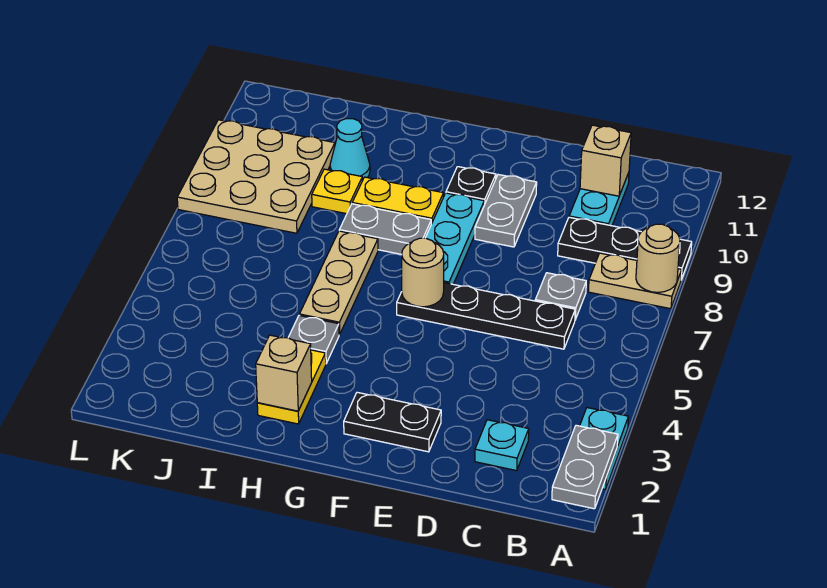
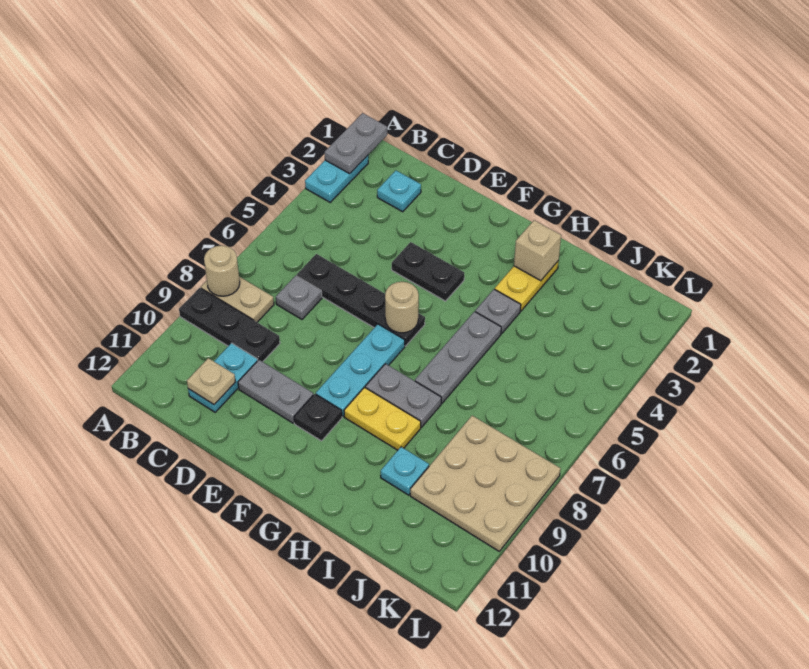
tan 1x1 brick [580,125,631,196] -> tan 1x1 plate [187,358,235,405]
black 1x2 plate [344,392,441,452] -> black 1x2 plate moved to [392,242,464,301]
grey 1x2 plate [475,175,537,247] -> grey 1x2 plate turned to [238,360,313,423]
tan 1x3 plate [299,231,378,335] -> grey 1x3 plate [415,312,501,403]
yellow 1x1 plate [312,169,362,214] -> none
cyan 1x1 cone [330,119,370,181] -> cyan 1x1 plate [381,447,429,495]

